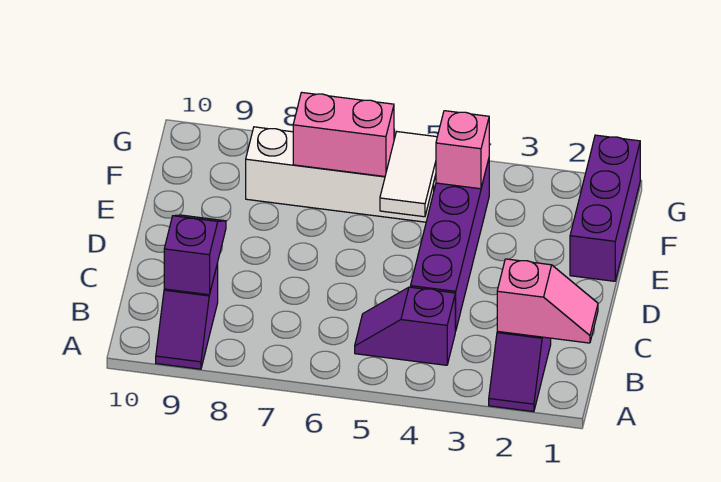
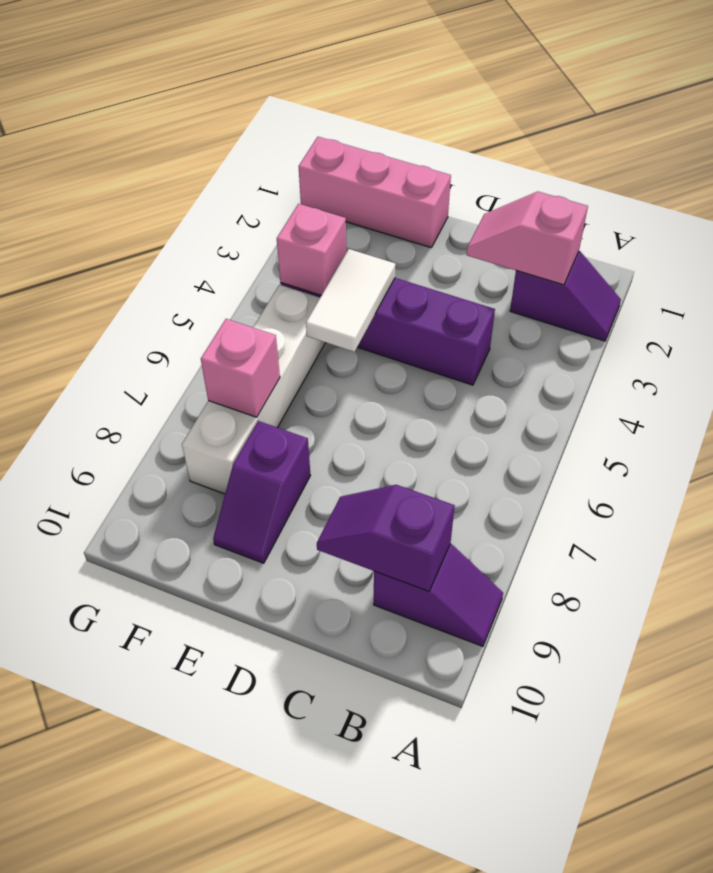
pink 1x2 slope [497,259,598,343] -> pink 1x2 slope turned to [467,192,588,285]
purple 1x2 slope [355,287,455,365] -> purple 1x2 slope moved to [213,421,311,563]
purple 1x3 brick [570,135,640,281] -> pink 1x3 brick [299,137,451,248]
white 1x2 tile [380,132,437,217] -> white 1x2 tile turned to [306,249,396,352]
pink 1x2 brick [293,92,394,176] -> pink 1x1 brick [201,319,280,417]

